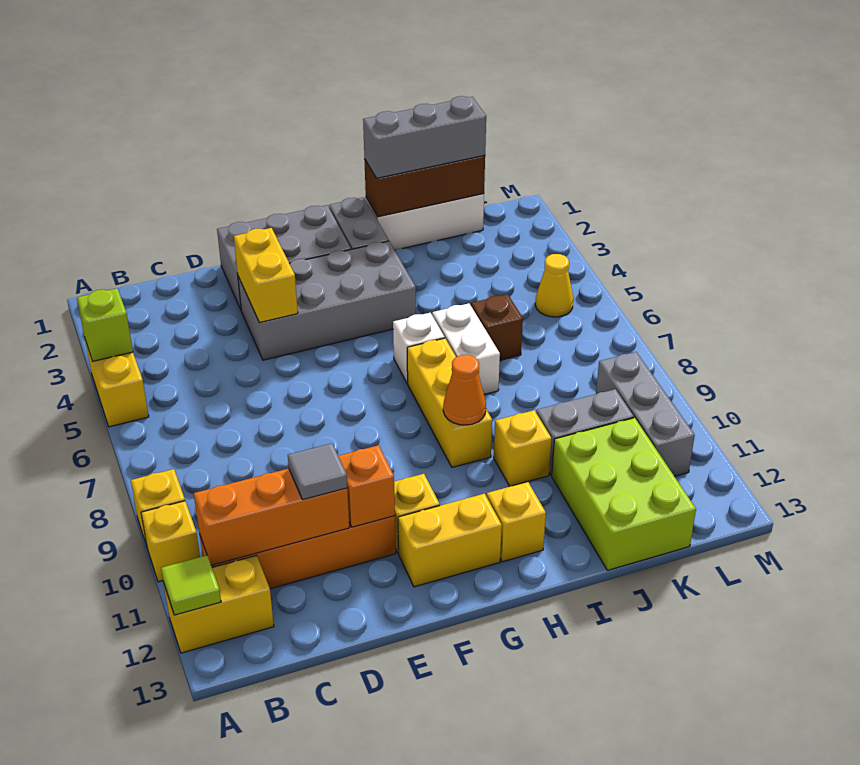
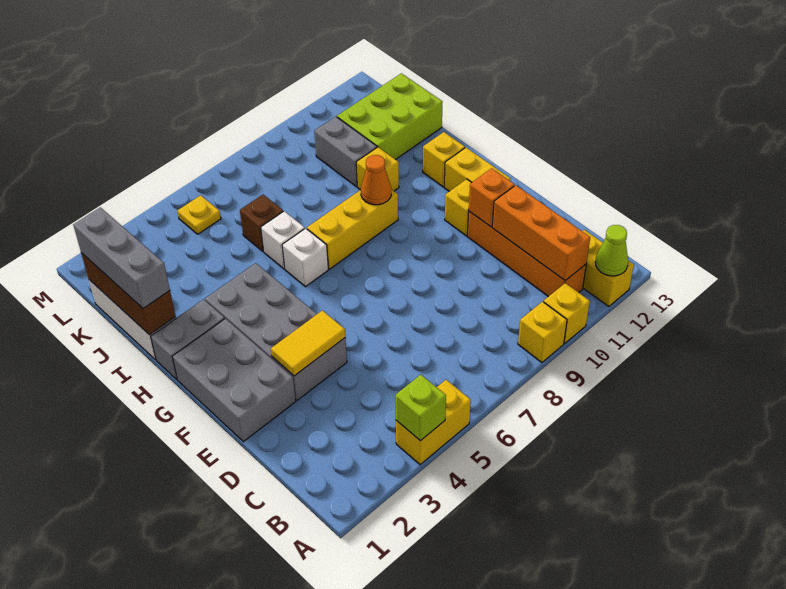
lime 1x1 tile [161,555,221,615] -> lime 1x1 cone [595,225,628,276]
grey 1x1 tile [288,443,347,500] -> none
yellow 1x2 brick [234,228,298,323] -> yellow 1x2 tile [271,310,345,376]
white 1x2 brick [432,303,500,394] -> white 1x1 brick [261,211,305,269]
yellow 1x1 cone [535,254,573,317] -> yellow 1x1 plate [177,195,221,234]
grey 1x3 brick [596,352,695,476] -> none

